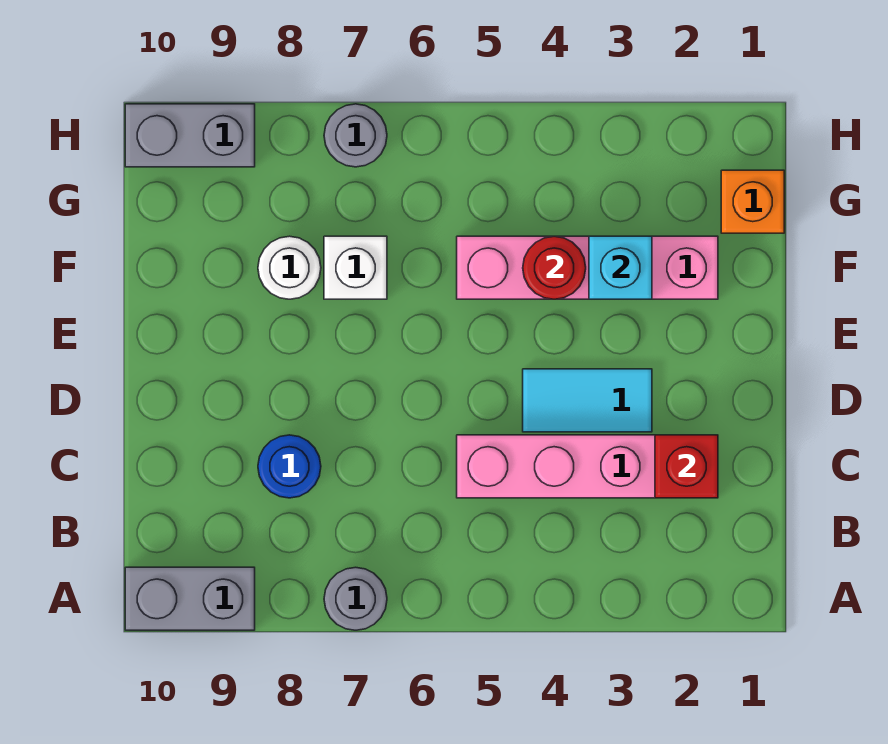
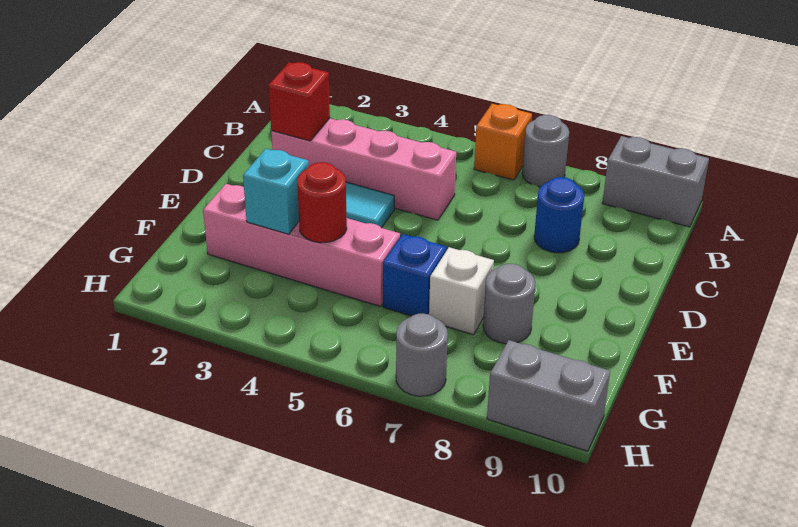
none -> blue 1x1 brick [383,234,447,316]
white 1x1 round brick [258,236,321,299] -> grey 1x1 round brick [483,264,535,344]
orange 1x1 brick [721,170,784,233] -> orange 1x1 brick moved to [474,104,532,180]

